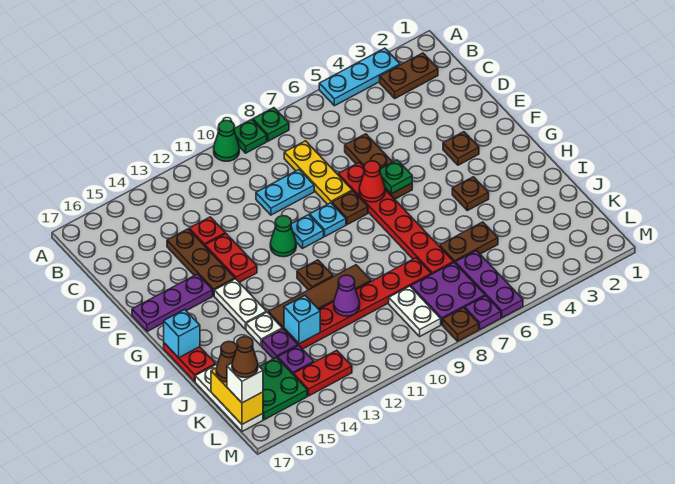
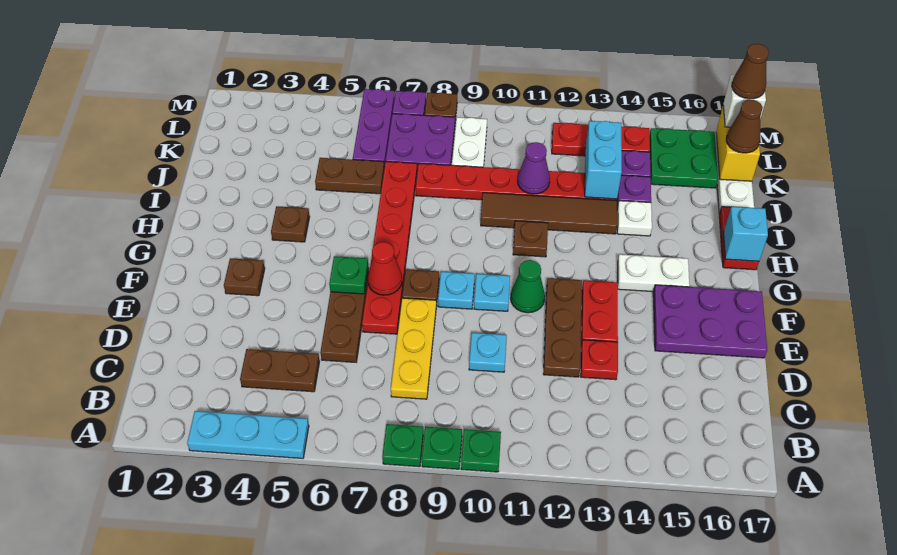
green 1x1 cone [214,120,239,161] -> green 1x1 plate [461,429,501,472]
brown 1x2 plate [380,53,438,98] -> brown 1x2 plate moved to [240,349,320,392]
cyan 1x2 plate [256,170,314,215] -> cyan 1x1 plate [469,333,507,372]
brown 1x3 plate [167,229,235,296] -> brown 1x3 plate moved to [543,278,582,377]
purple 1x3 plate [132,274,213,332] -> purple 2x3 plate [653,285,767,358]
white 1x2 plate [214,279,266,329] -> white 1x2 plate turned to [618,254,689,292]
cyan 1x1 brick [284,296,320,344] -> cyan 1x2 brick [585,121,622,199]
red 1x2 plate [294,350,352,396] -> red 1x3 plate [552,123,650,156]

